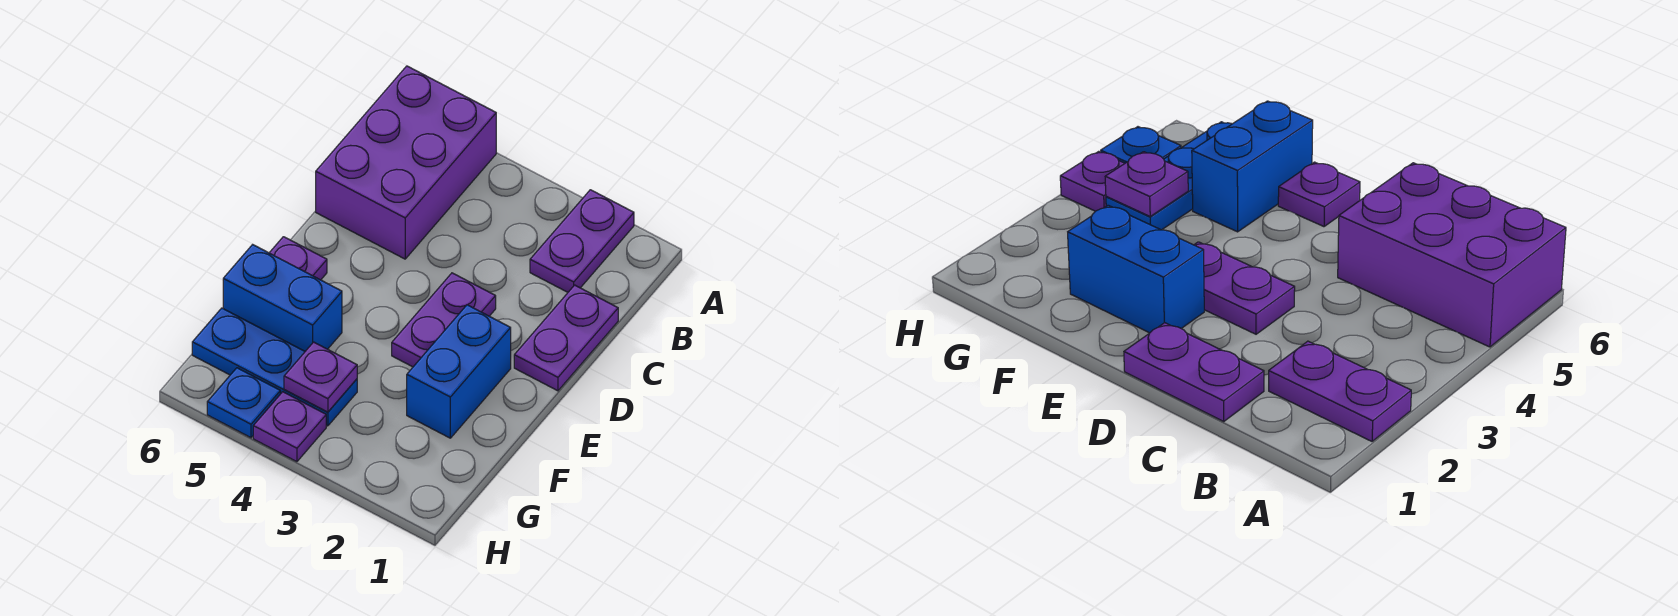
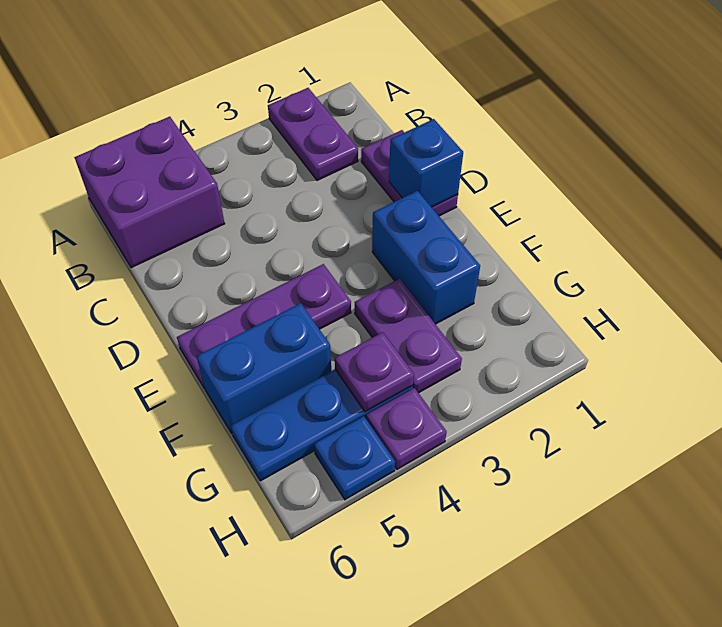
purple 2x3 brick [316,66,496,259] -> purple 2x2 brick [74,117,225,268]
none -> blue 1x1 brick [389,119,463,207]
purple 1x2 plate [392,273,496,367] -> purple 1x2 plate moved to [355,279,462,393]
purple 1x1 plate [270,237,327,280] -> purple 1x3 plate [177,264,351,389]

